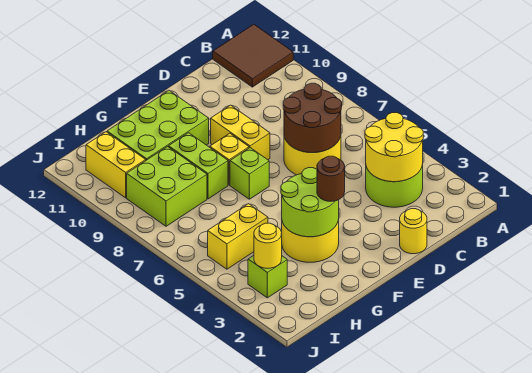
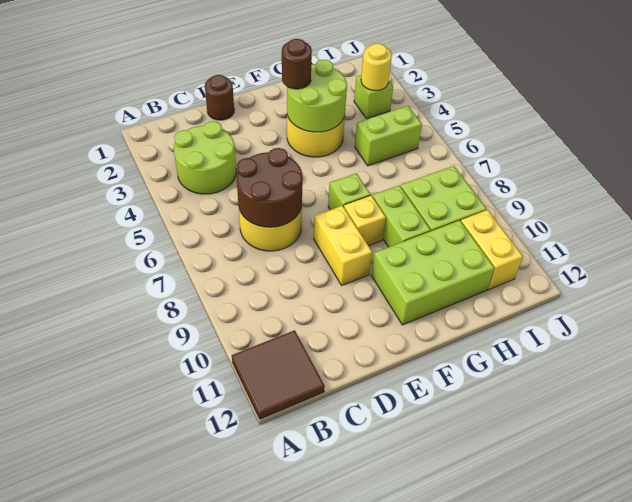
yellow 2x2 round brick [365,113,423,182] -> none
yellow 1x1 round brick [400,209,427,254] -> brown 1x1 round brick [205,75,234,120]
yellow 1x2 brick [208,204,268,269] -> lime 1x2 brick [355,106,422,166]

